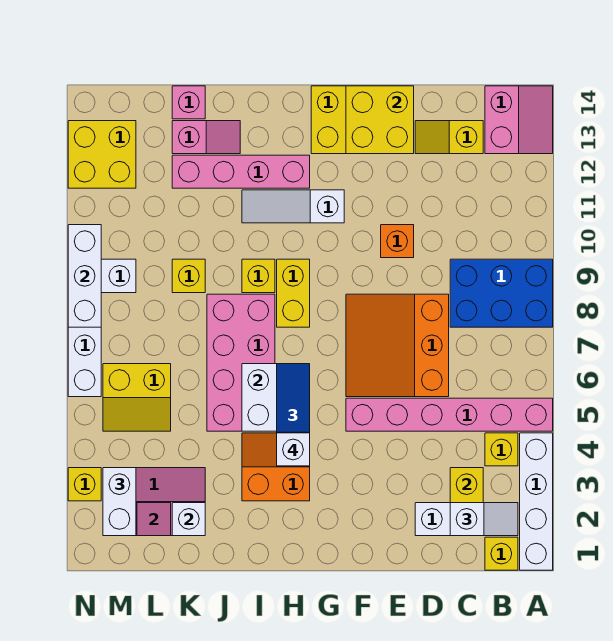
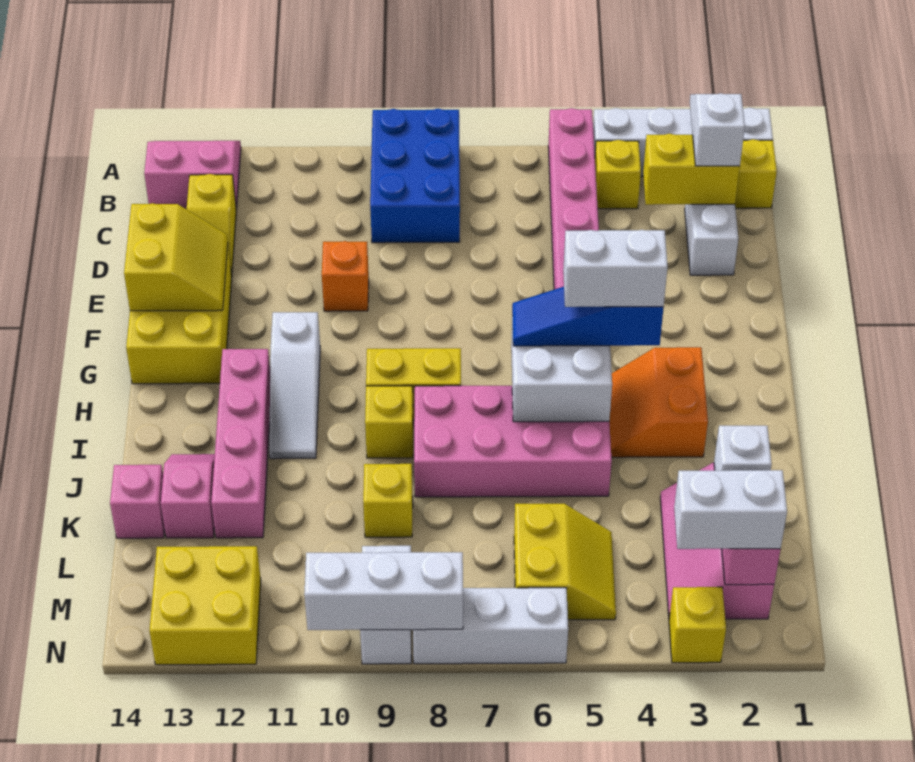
orange 3x3 slope [346,294,449,397] -> none
yellow 2x2 brick [346,86,414,154] -> yellow 2x2 slope [124,203,228,311]
white 1x1 brick [277,433,310,466] -> white 1x2 brick [563,230,668,307]

